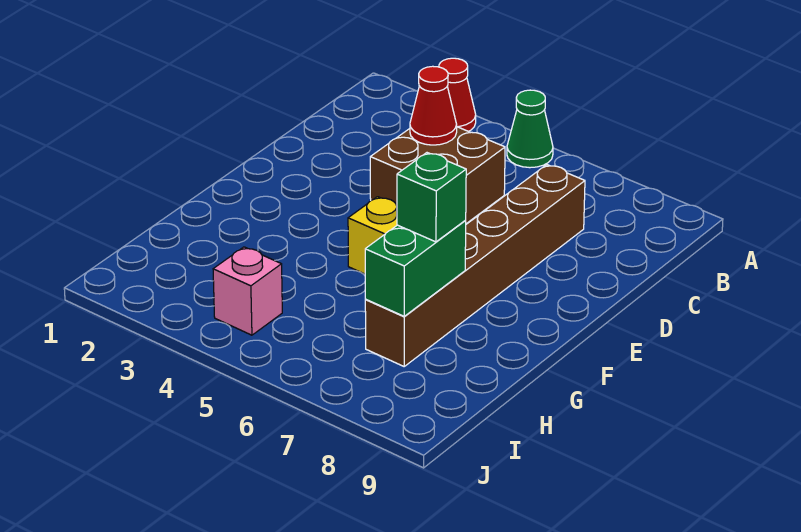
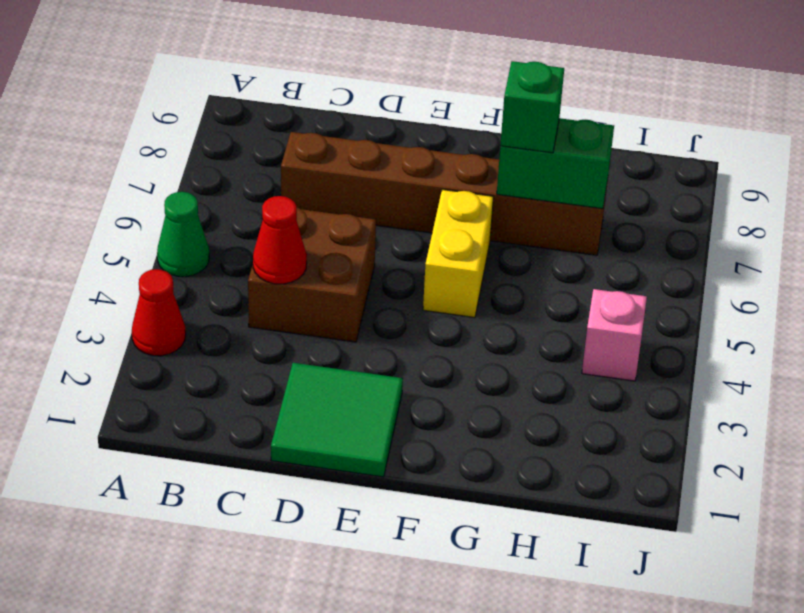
none -> green 2x2 tile [271,363,403,477]

